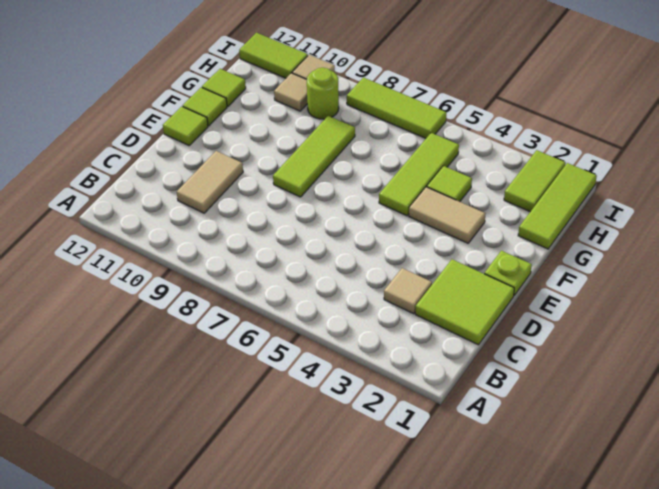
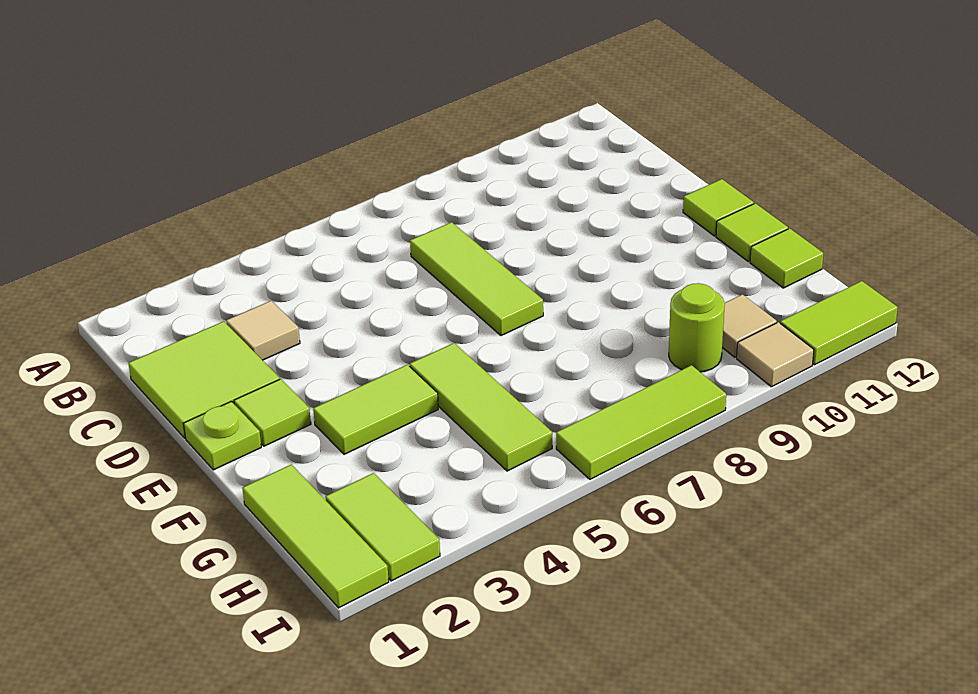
tan 1x2 tile [177,151,243,213] -> none
lime 1x3 tile [273,116,355,197] -> lime 1x3 tile moved to [410,222,543,336]
tan 1x2 tile [409,187,486,243] -> lime 1x2 tile [313,365,438,454]
lime 1x1 tile [427,166,472,202] -> lime 1x1 tile moved to [234,379,311,446]

